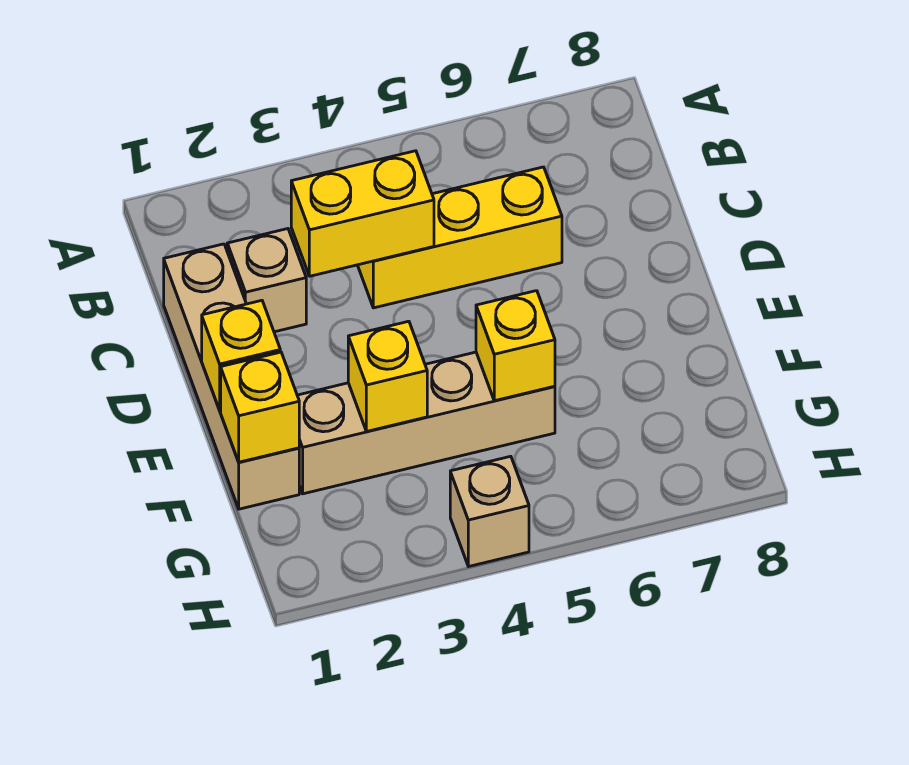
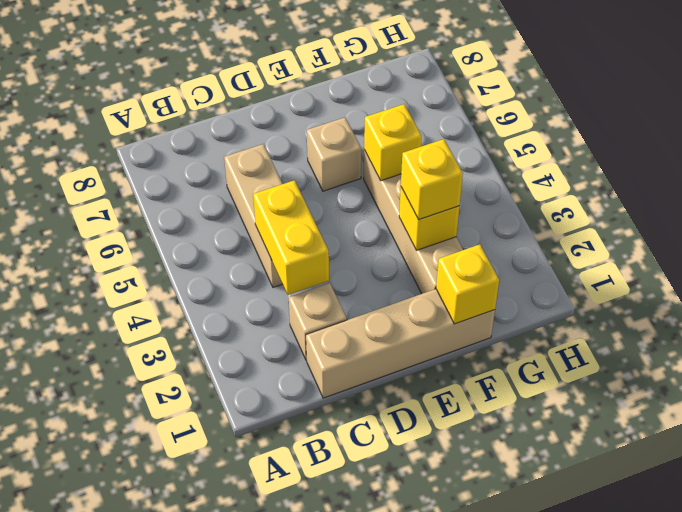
yellow 1x3 brick [358,167,562,308] -> tan 1x3 brick [224,144,283,287]
yellow 1x1 brick [202,301,280,410] -> yellow 1x1 brick moved to [401,139,463,220]
tan 1x1 brick [450,456,529,567] -> tan 1x1 brick moved to [307,117,361,191]

